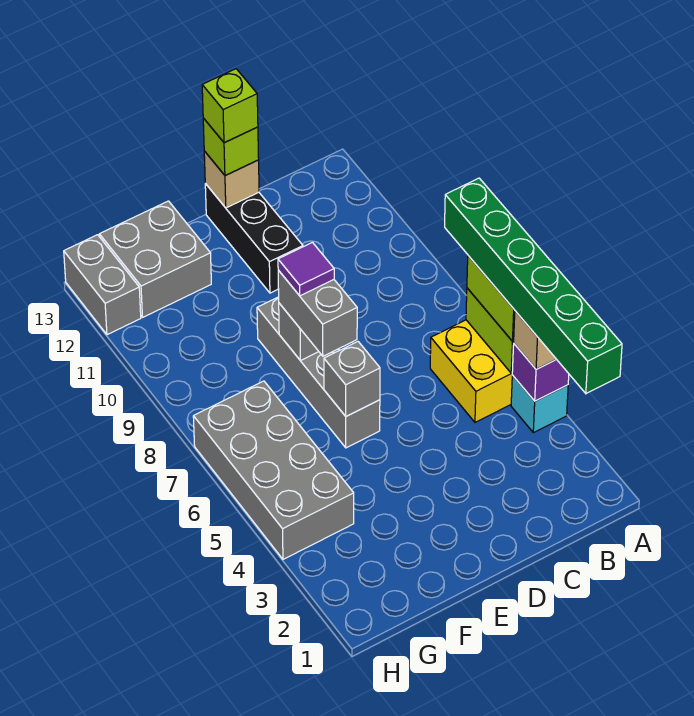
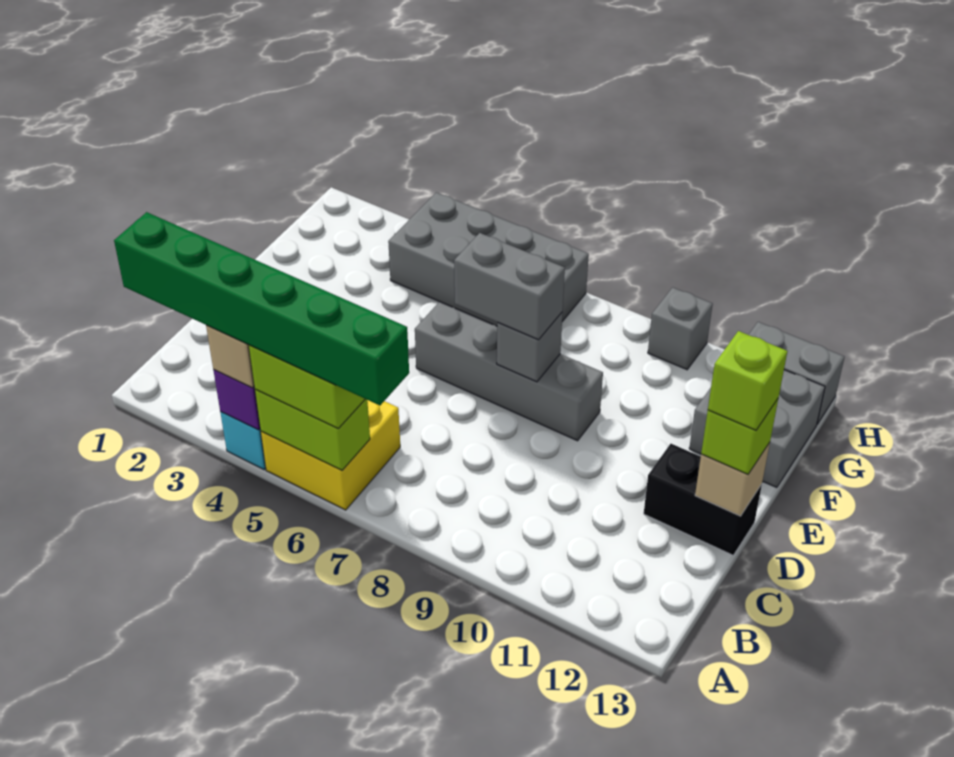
black 1x3 brick [205,184,303,293] -> black 1x2 brick [644,444,762,555]
grey 1x1 brick [324,342,380,416] -> grey 1x1 brick moved to [648,287,713,370]
purple 1x1 tile [278,242,334,296] -> none

